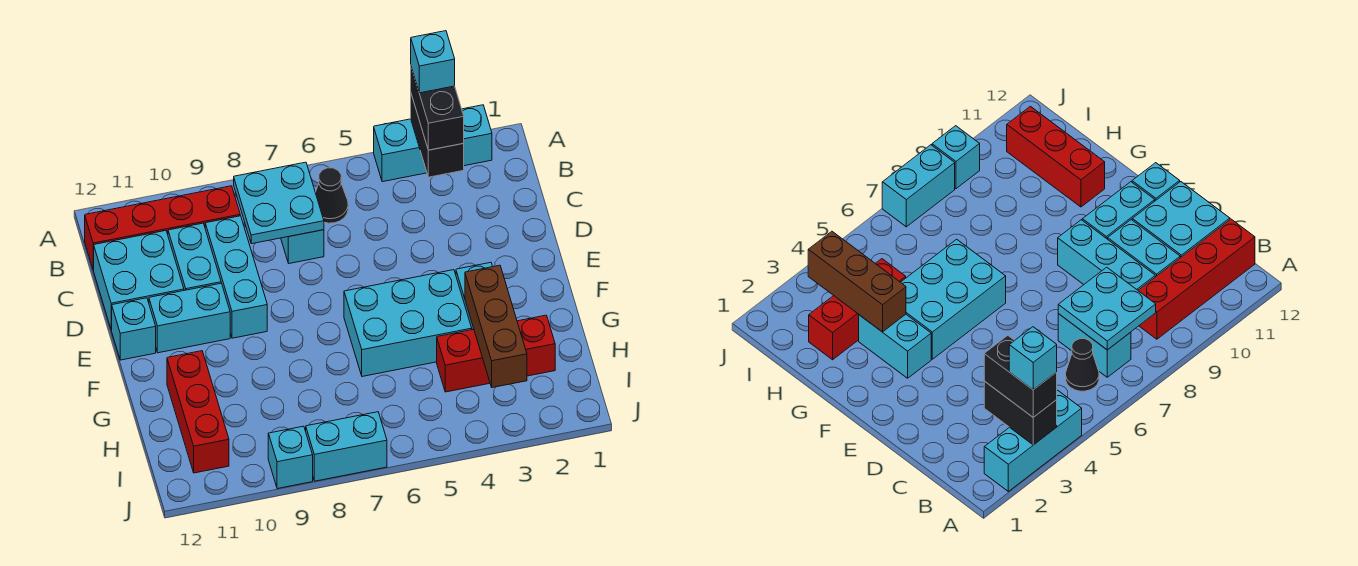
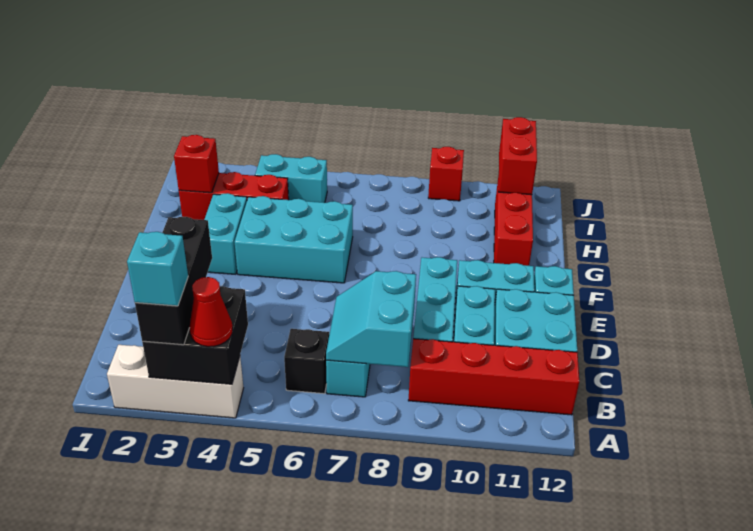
cyan 1x3 brick [374,105,492,182] -> white 1x3 brick [107,345,243,418]
black 1x2 brick [411,94,464,177] -> black 2x2 brick [142,286,248,384]
black 1x2 brick [411,67,464,150] -> black 1x3 brick [135,217,212,345]
none -> red 1x1 cone [190,277,233,347]
black 1x1 cone [315,168,348,223] -> black 1x1 brick [284,329,329,394]
cyan 2x2 plate [234,162,324,244] -> cyan 2x2 slope [326,271,416,367]
brown 1x3 brick [465,265,527,388] -> none
none -> red 1x1 brick [174,135,219,193]
none -> red 1x2 brick [498,117,537,195]
cyan 1x2 brick [306,412,387,481] -> cyan 1x2 brick moved to [255,154,327,203]
cyan 1x1 brick [268,426,313,489] -> red 1x1 brick [428,147,464,201]

